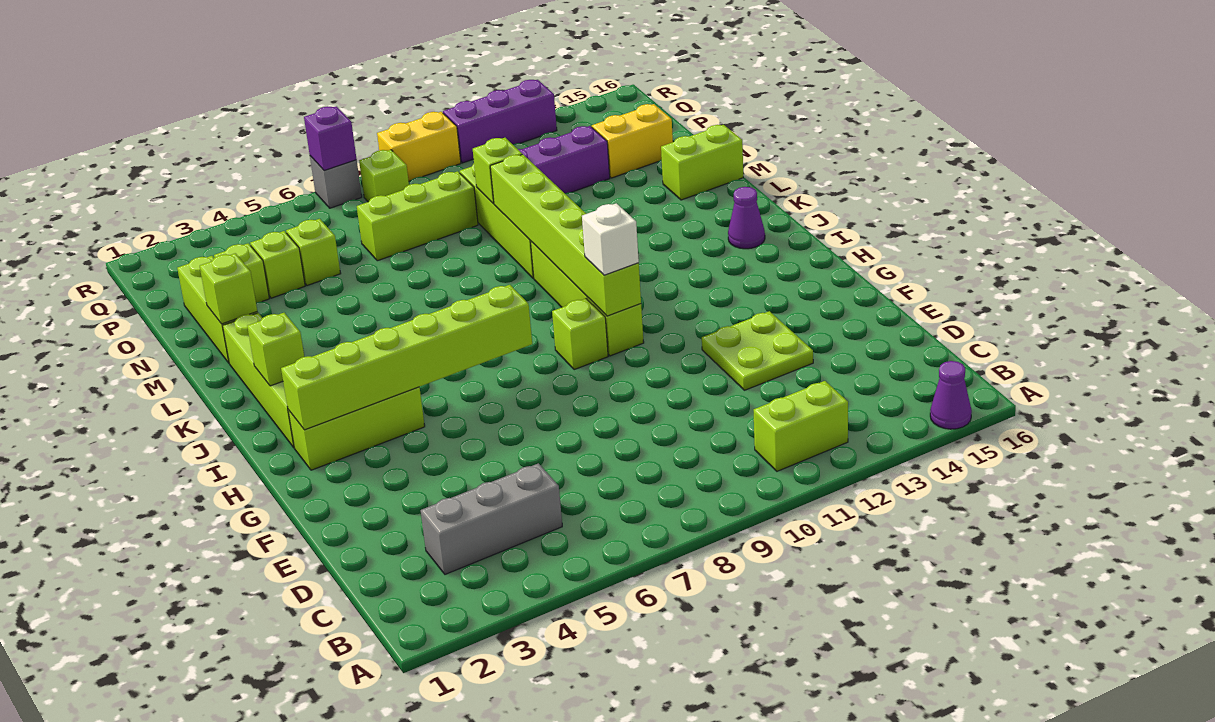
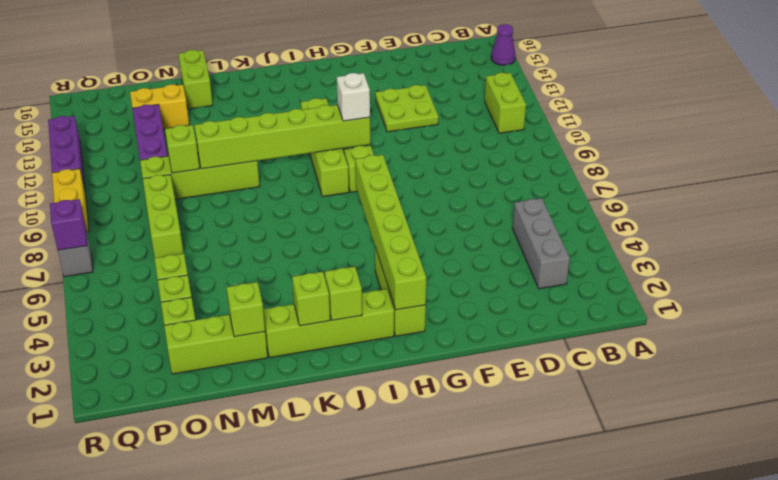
lime 1x4 brick [530,241,644,356] -> lime 1x4 brick turned to [301,98,349,197]
purple 1x1 cone [728,187,765,249] -> none
yellow 1x2 brick [592,104,673,178] -> yellow 1x2 brick turned to [130,84,189,129]
lime 1x1 brick [359,150,409,202] -> lime 1x1 brick moved to [292,272,330,326]

